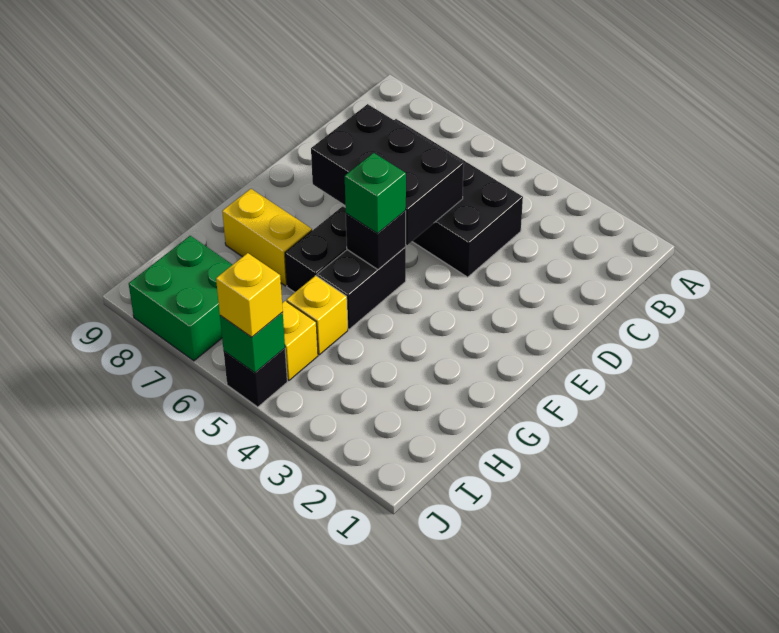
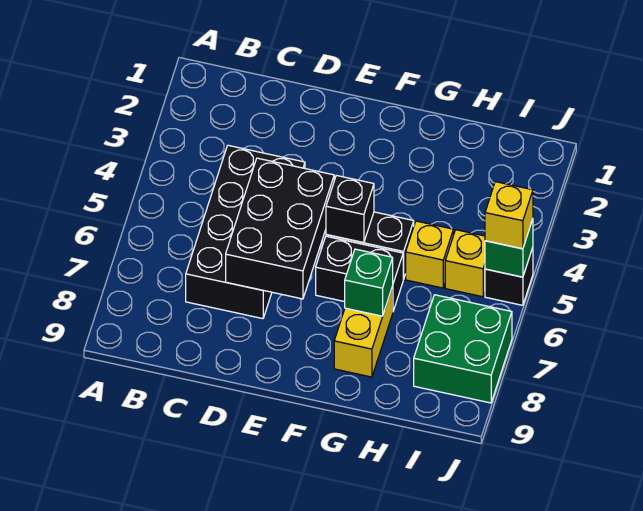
green 1x1 brick [345,153,406,234] -> green 1x1 brick moved to [345,249,393,316]

